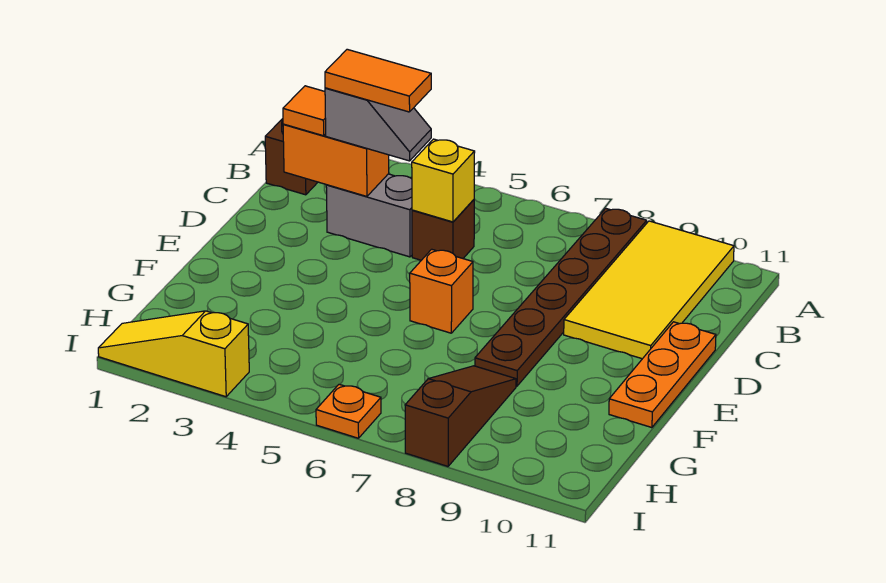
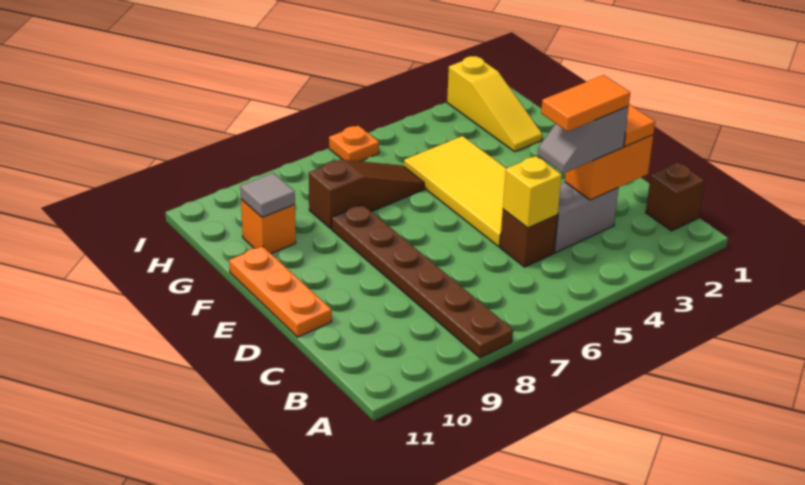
yellow 2x4 tile [564,221,734,359] -> yellow 2x4 tile moved to [404,136,506,246]
orange 1x1 brick [410,249,473,333] -> orange 1x1 brick moved to [241,199,296,254]
brown 1x3 slope [405,366,516,466] -> brown 1x3 slope turned to [309,160,424,228]
none -> grey 1x1 tile [240,173,295,217]
yellow 1x3 slope [98,311,249,397] -> yellow 1x3 slope turned to [447,56,542,152]

